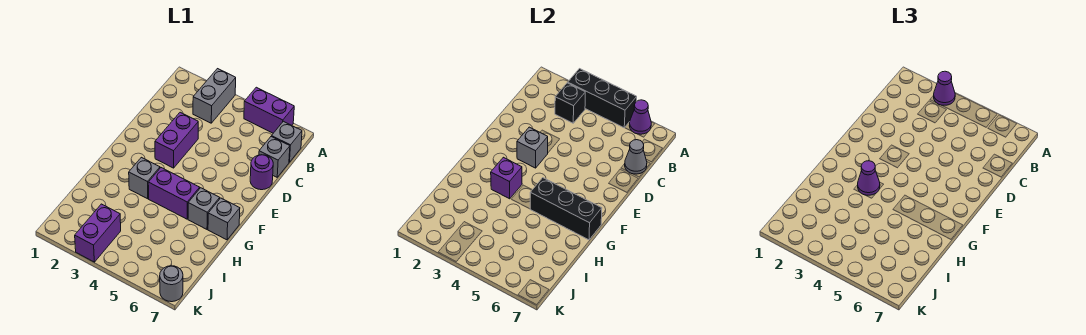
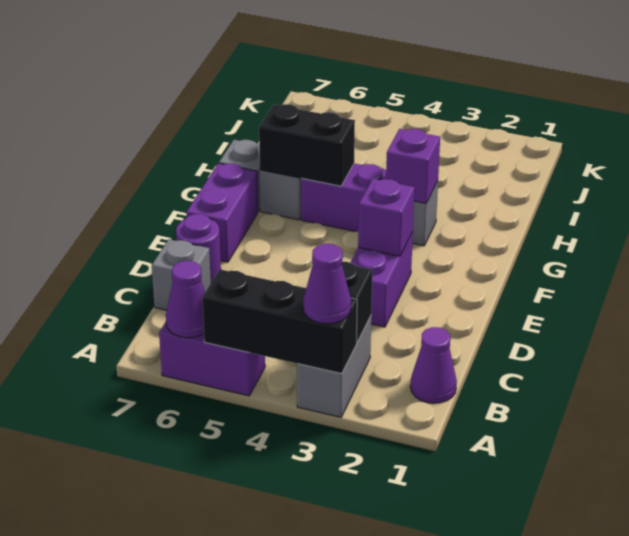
grey 1x1 brick [272,121,302,162] -> none
grey 1x1 cone [625,140,647,174] -> none
grey 1x1 brick [517,127,548,168] -> purple 1x1 brick [358,179,415,256]
purple 1x1 cone [858,161,880,195] -> purple 1x1 cone moved to [410,327,457,403]
black 1x3 brick [530,178,602,240] -> black 1x2 brick [259,104,355,186]
purple 1x2 brick [75,204,121,262] -> purple 1x2 brick moved to [186,163,258,262]
grey 1x1 round brick [160,266,183,302] -> none

